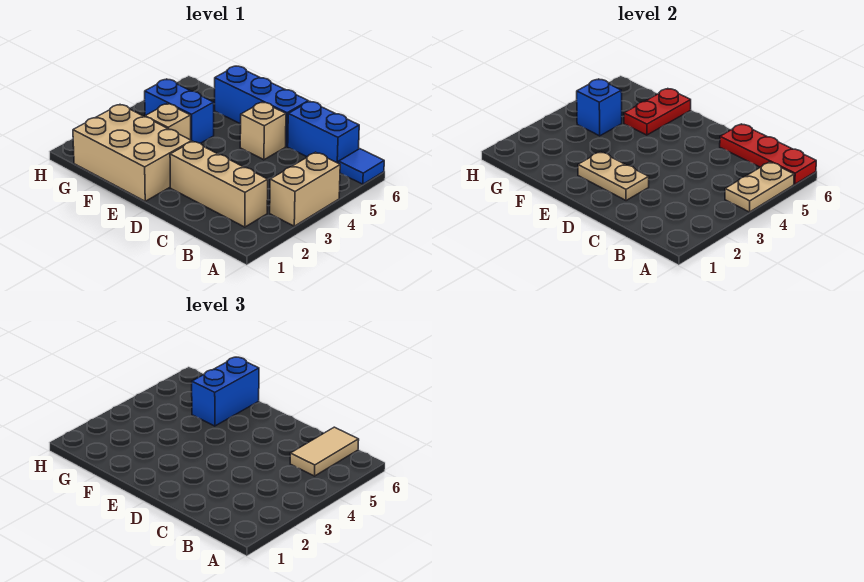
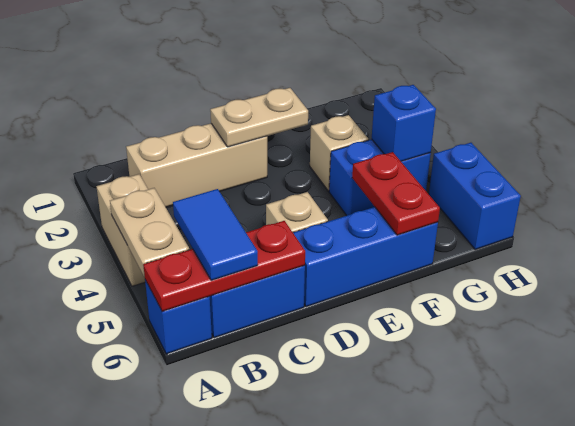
blue 1x1 tile [339,149,384,184] -> blue 1x1 brick [145,280,212,354]
tan 1x2 tile [290,427,359,476] -> blue 1x2 tile [173,189,258,280]
tan 2x3 brick [73,105,192,201] -> none
blue 1x2 brick [192,357,259,426] -> blue 1x2 brick moved to [429,143,521,249]

